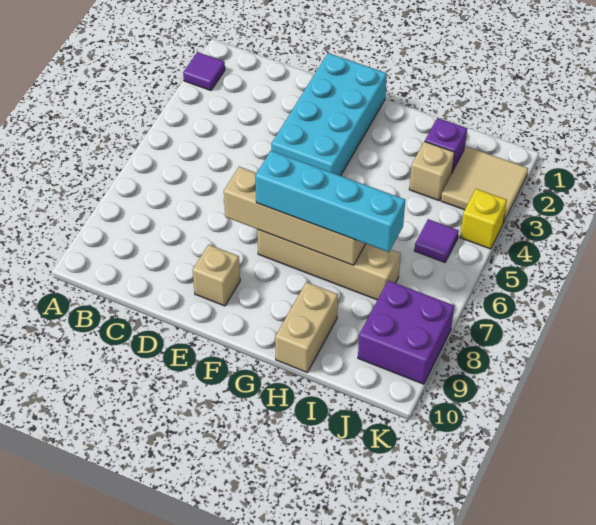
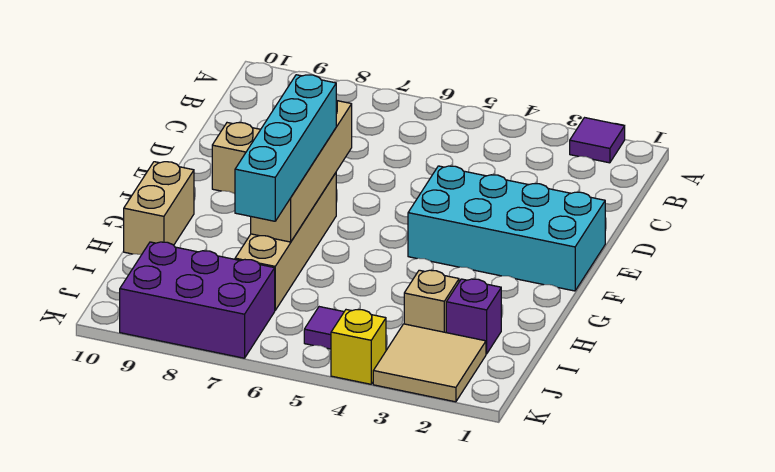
tan 1x2 brick [275,282,338,372] -> tan 1x2 brick turned to [124,162,194,255]
purple 2x2 brick [358,281,454,384] -> purple 2x3 brick [120,242,275,358]

